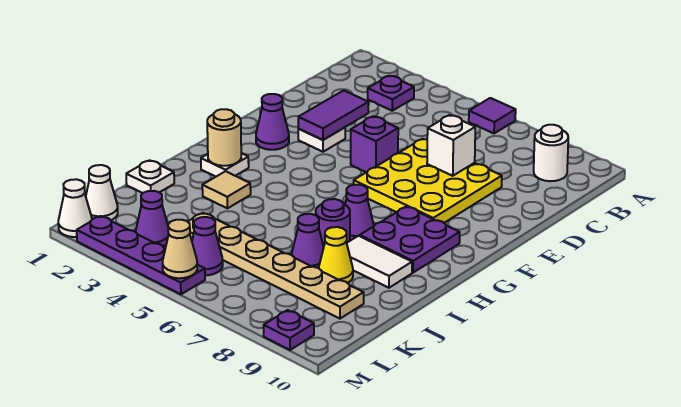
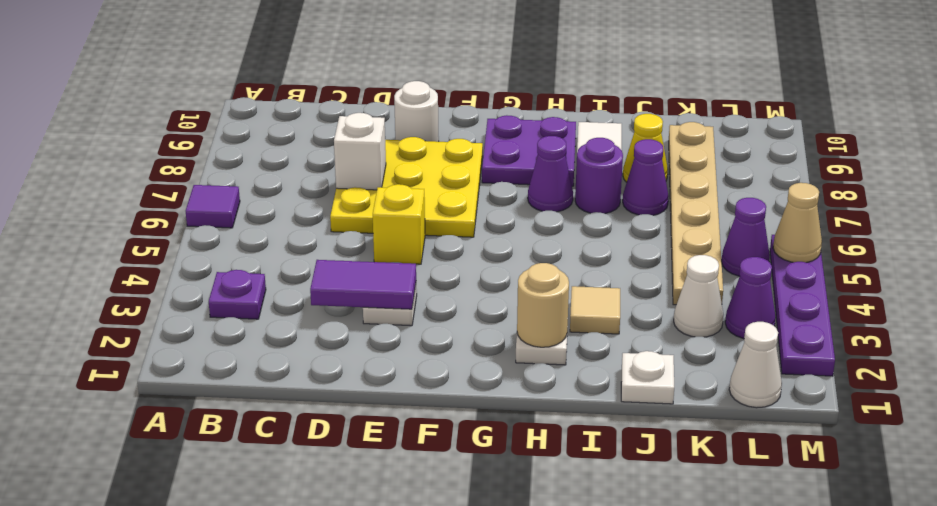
white 1x1 round brick [534,125,568,181] -> white 1x1 round brick moved to [394,81,439,142]
purple 1x1 brick [351,116,398,172] -> yellow 1x1 brick [373,184,425,264]
purple 1x1 cone [256,94,289,150] -> none
white 1x1 cone [58,179,92,237] -> white 1x1 cone moved to [674,255,723,337]
purple 1x1 plate [264,310,314,350] -> none

